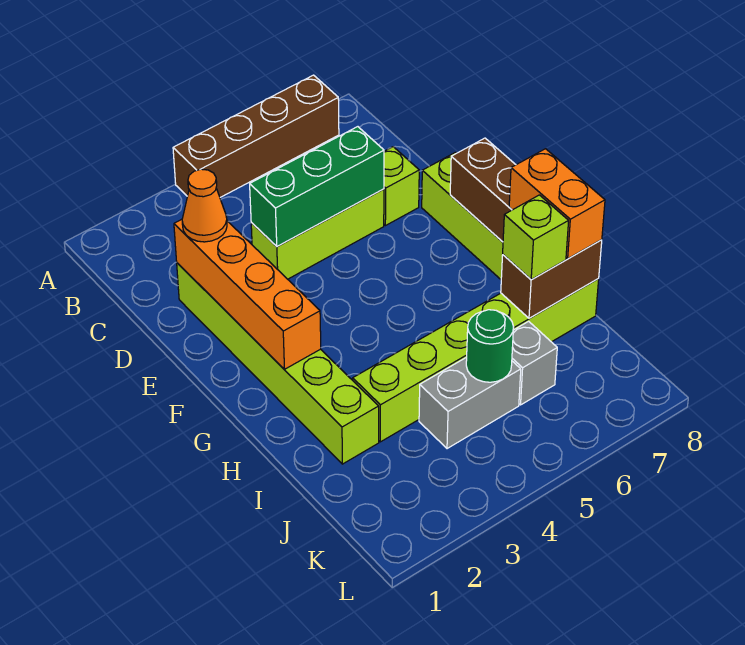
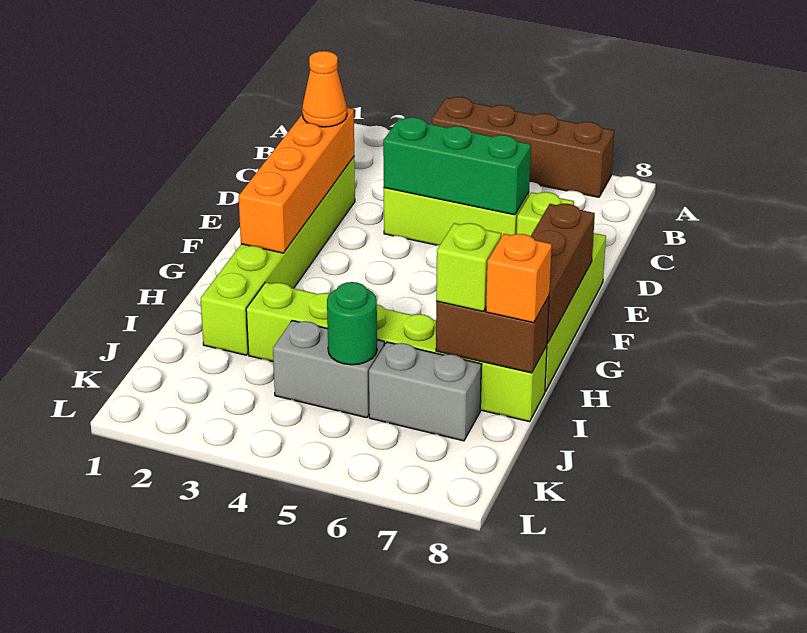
orange 1x2 brick [509,149,605,259] -> orange 1x1 brick [486,234,552,323]
grey 1x1 brick [512,321,557,405] -> grey 1x2 brick [369,342,482,441]

